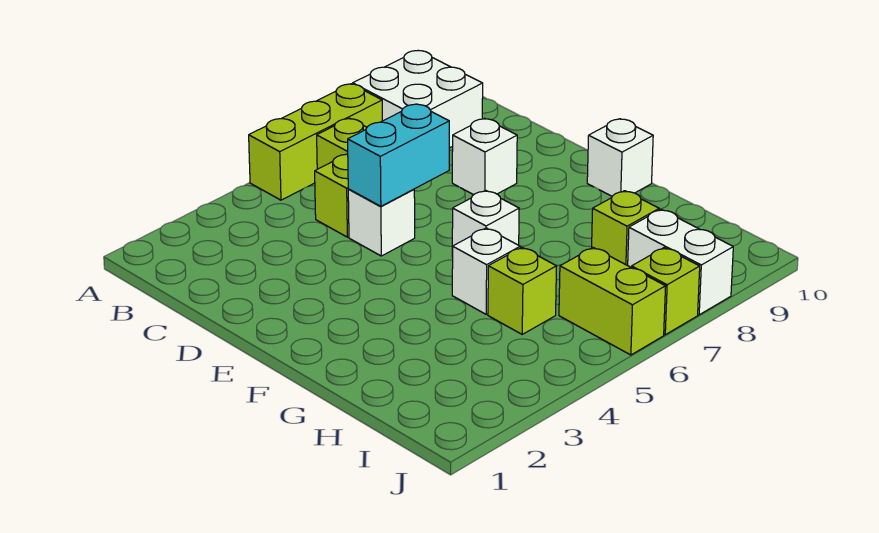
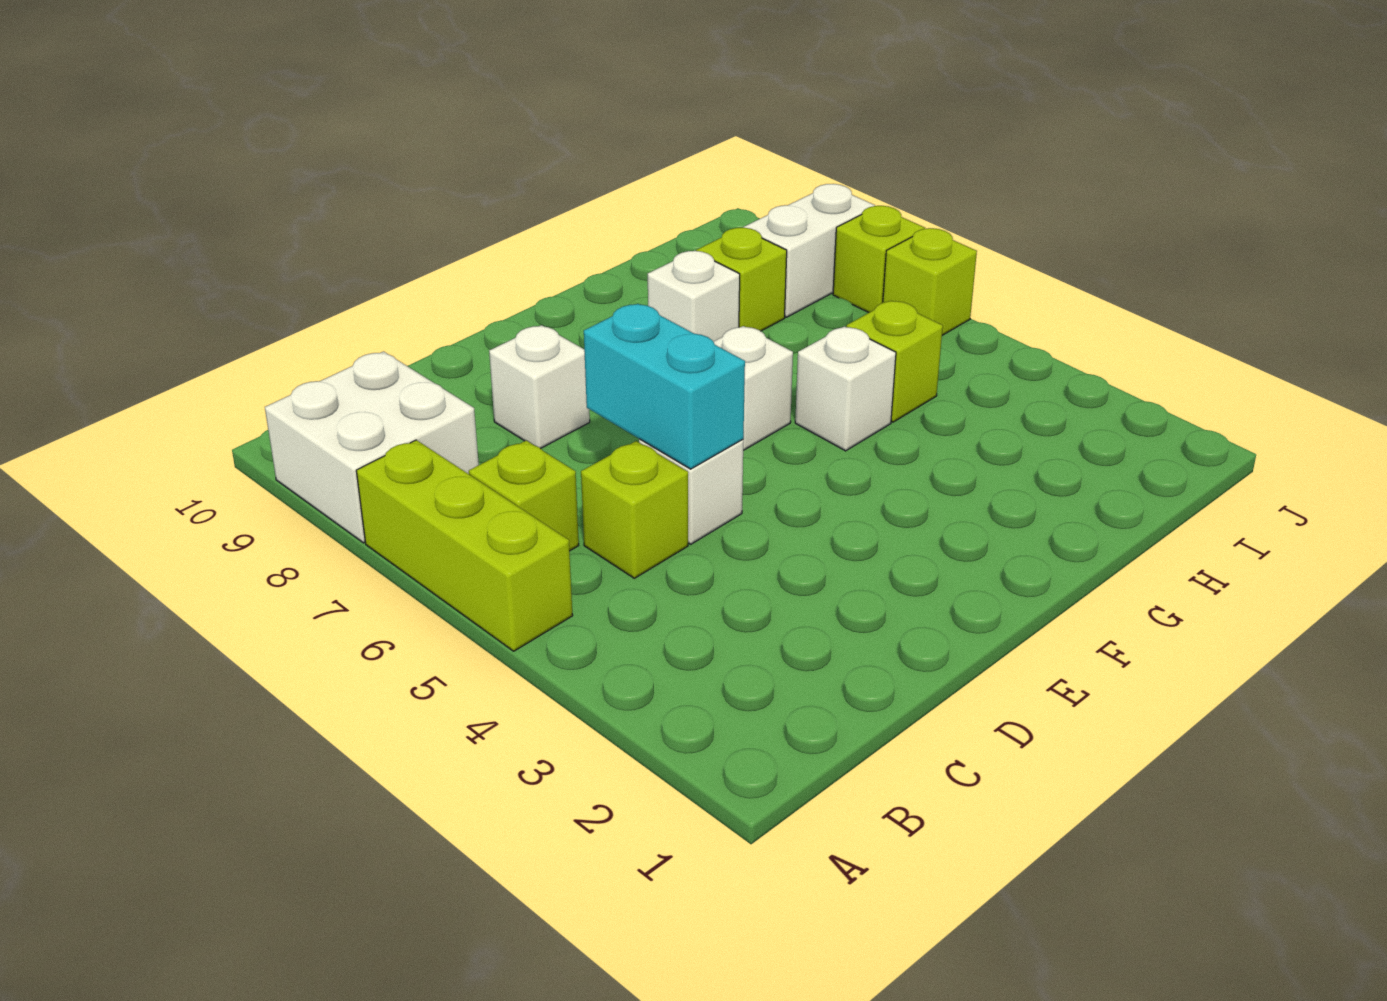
white 1x1 brick [587,119,653,196] -> white 1x1 brick moved to [648,251,740,342]
lime 1x2 brick [559,248,666,355] -> lime 1x1 brick [883,228,977,335]

